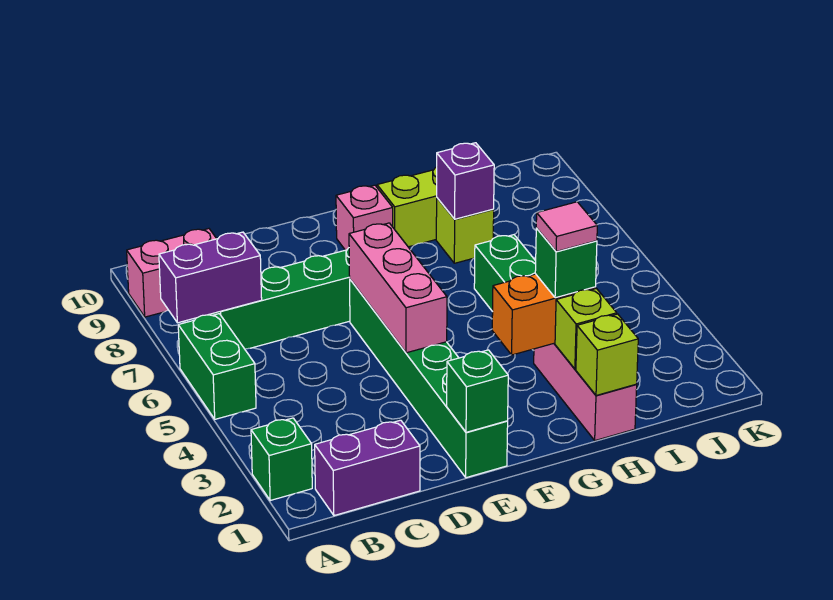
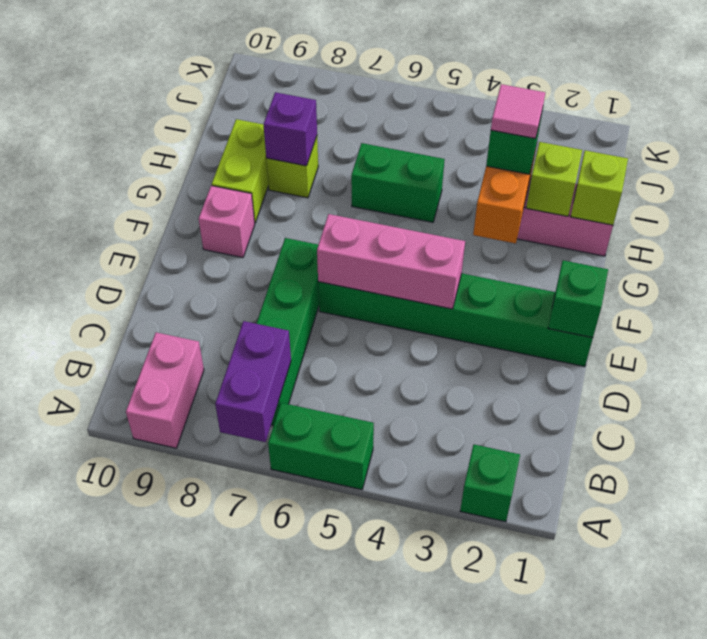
purple 1x2 brick [315,420,420,516] -> none

